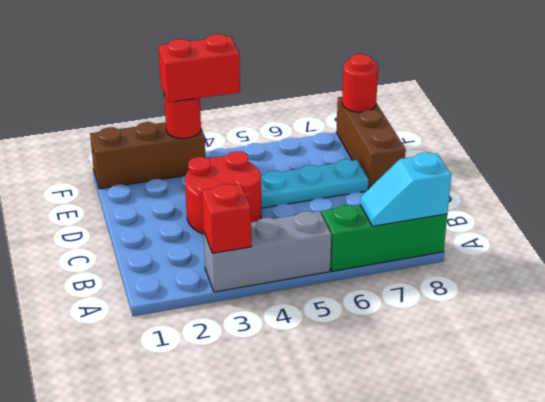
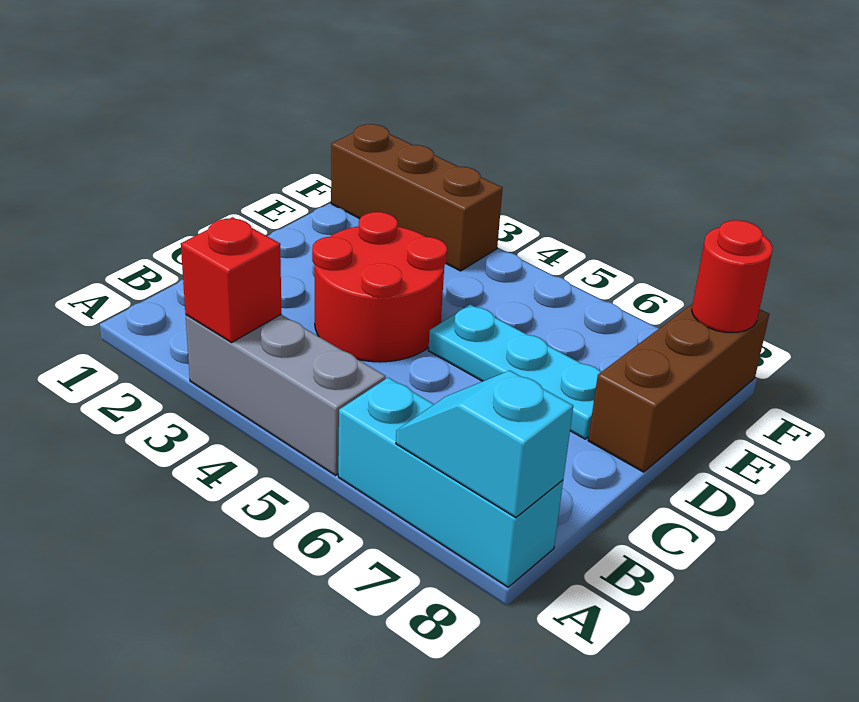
green 1x3 brick [322,205,447,271] -> cyan 1x3 brick [338,378,563,587]
red 1x1 round brick [164,94,201,139] -> none
red 1x2 brick [158,34,240,102] -> none

